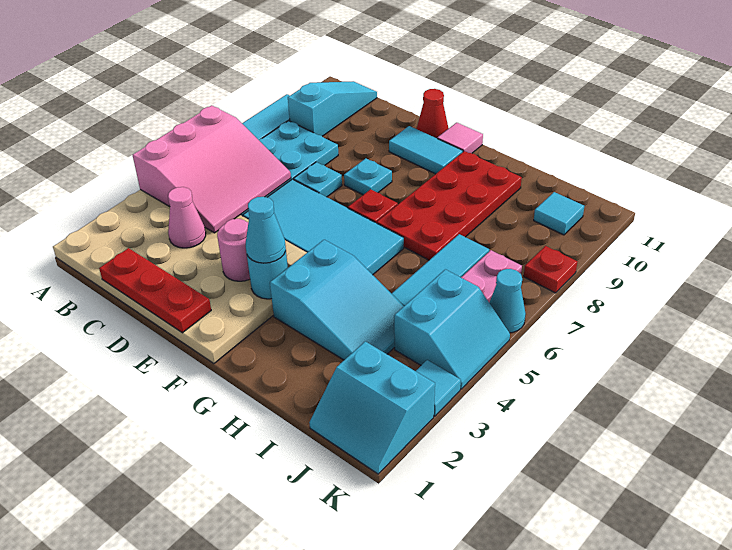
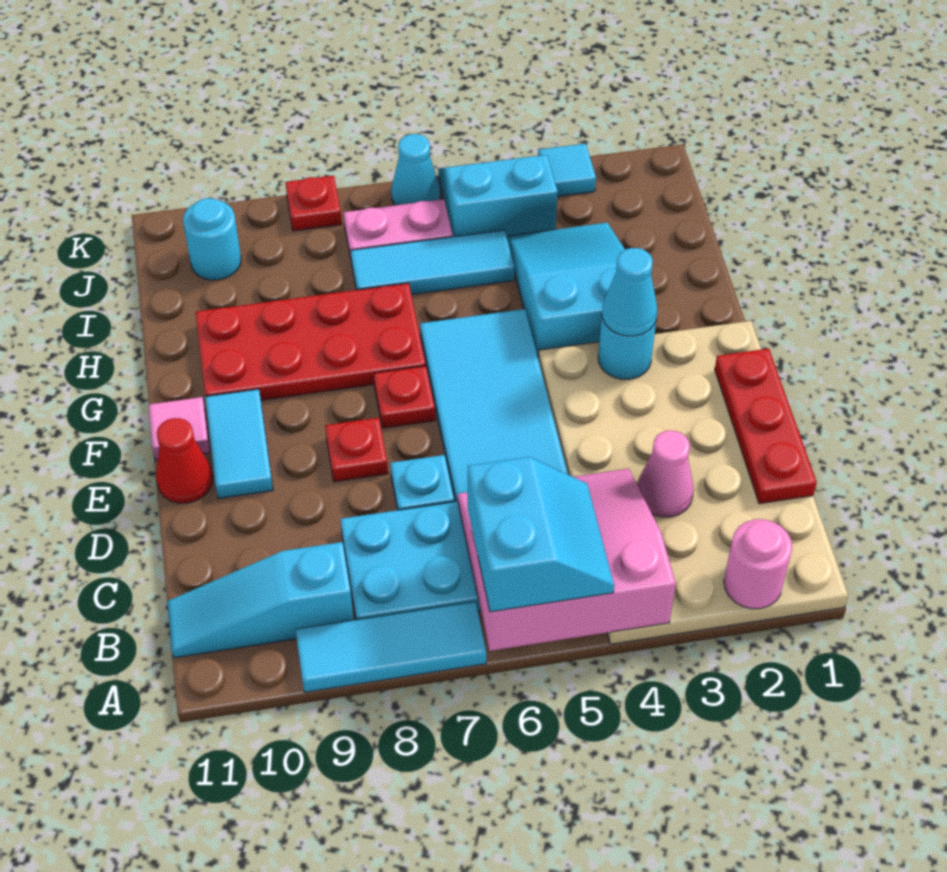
pink 1x1 round brick [217,219,250,281] -> pink 1x1 round brick moved to [724,519,792,609]
cyan 1x1 plate [344,158,392,195] -> red 1x1 plate [325,418,388,482]
cyan 2x2 slope [309,341,435,474] -> cyan 2x2 slope moved to [468,457,614,612]
cyan 1x1 tile [534,192,584,235] -> cyan 1x1 round brick [183,198,241,280]

